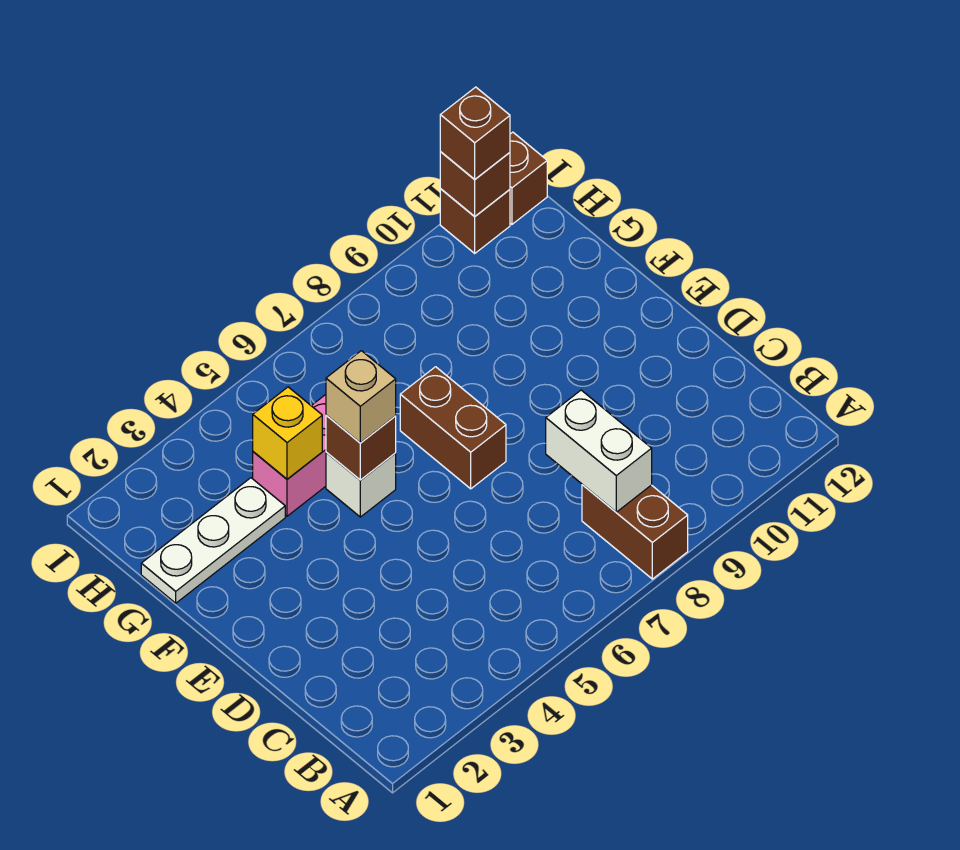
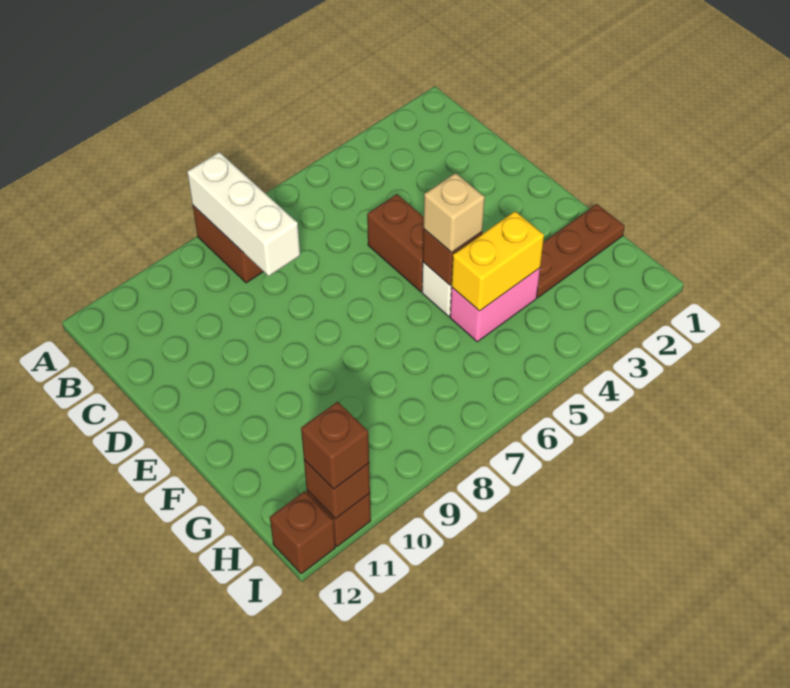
white 1x2 brick [546,390,652,512] -> white 1x3 brick [187,152,300,276]
brown 1x2 brick [400,367,506,489] -> brown 1x2 brick moved to [367,194,424,292]
white 1x3 plate [141,478,285,603] -> brown 1x3 plate [537,204,625,298]
yellow 1x1 brick [253,387,322,479] -> yellow 1x2 brick [452,211,544,311]

